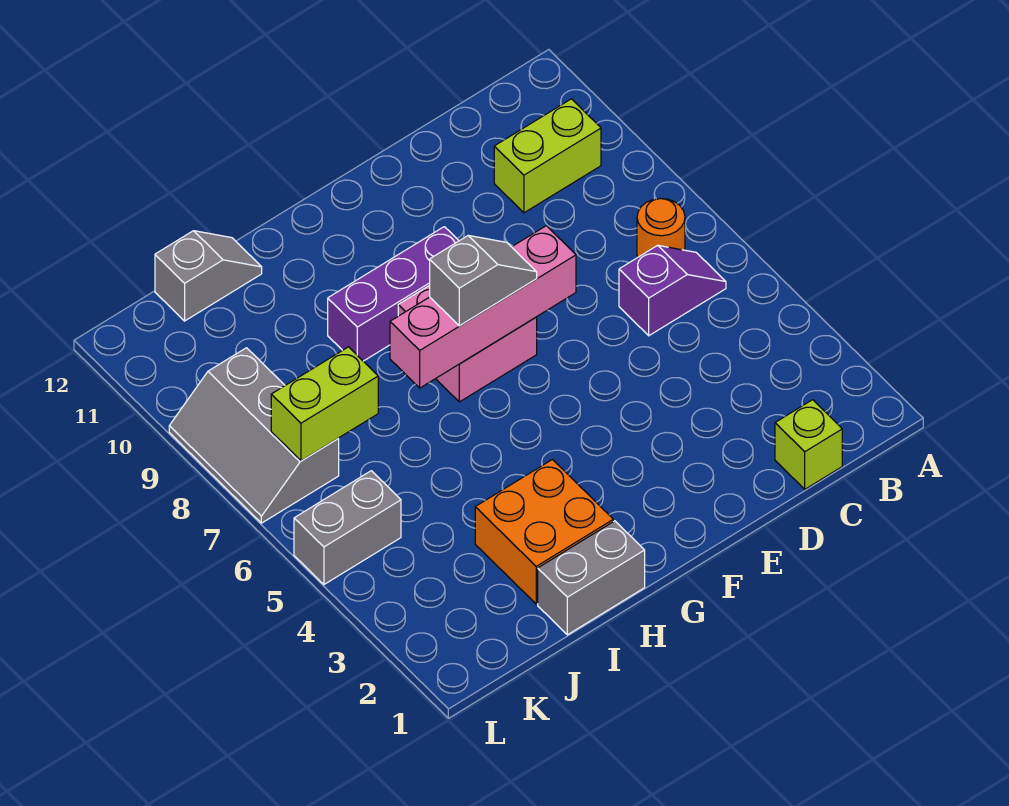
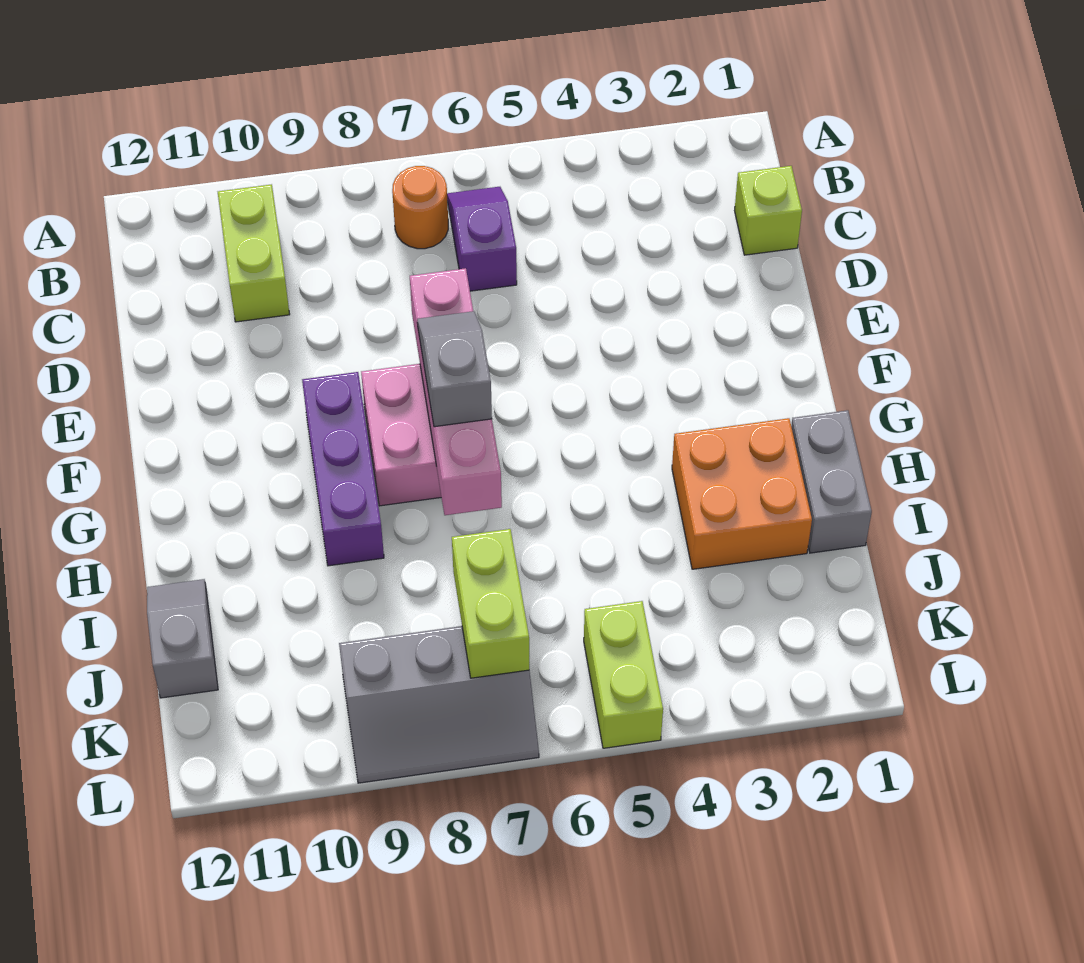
grey 1x2 brick [294,471,401,584] -> lime 1x2 brick [584,601,663,748]

